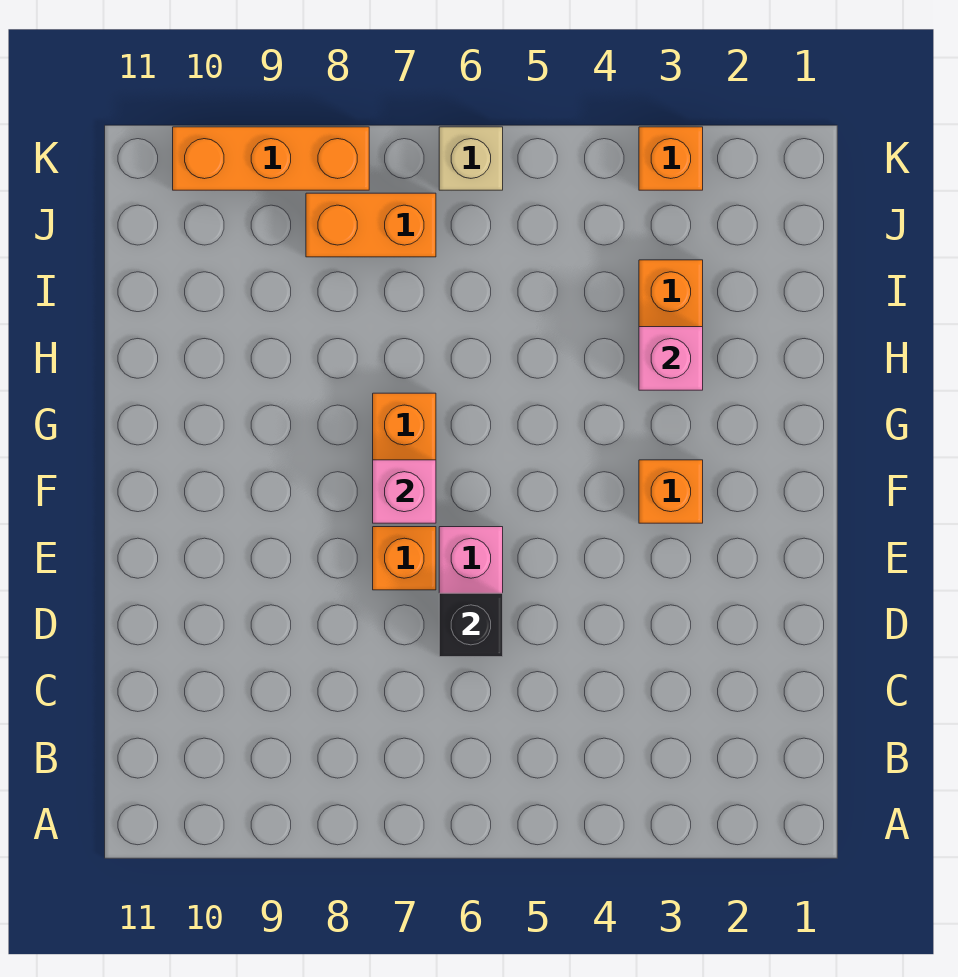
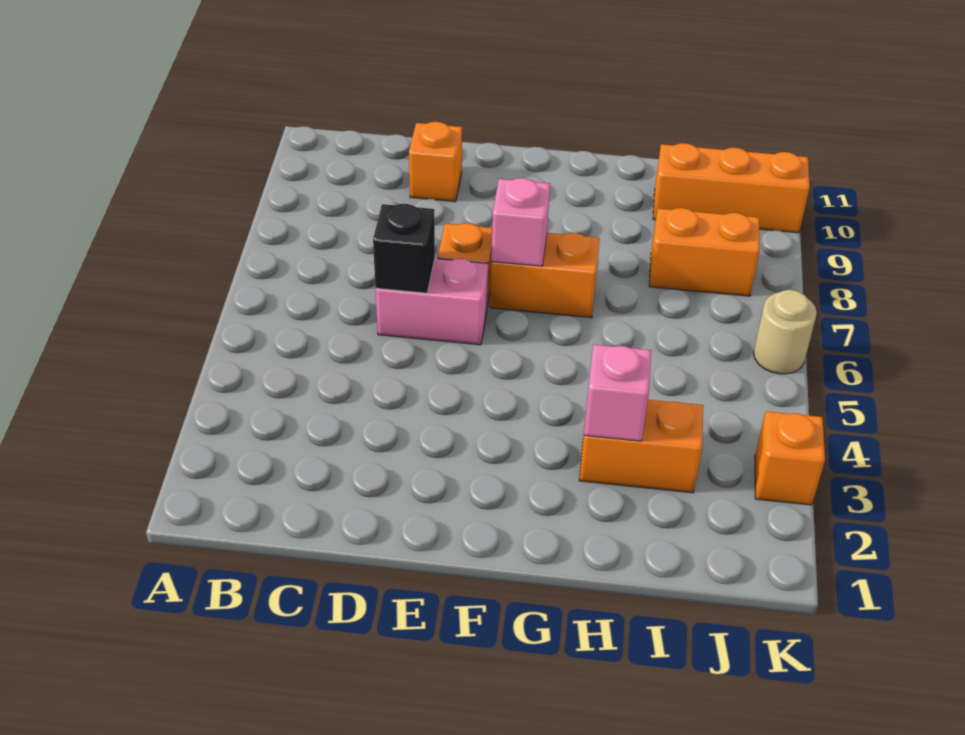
orange 1x1 brick [639,460,703,523] -> orange 1x1 brick moved to [409,122,462,202]
orange 1x2 brick [306,193,436,257] -> orange 1x2 brick turned to [649,208,760,296]
tan 1x1 brick [439,127,503,190] -> tan 1x1 round brick [754,290,817,374]
orange 1x3 brick [173,127,369,190] -> orange 1x3 brick turned to [653,143,810,233]

